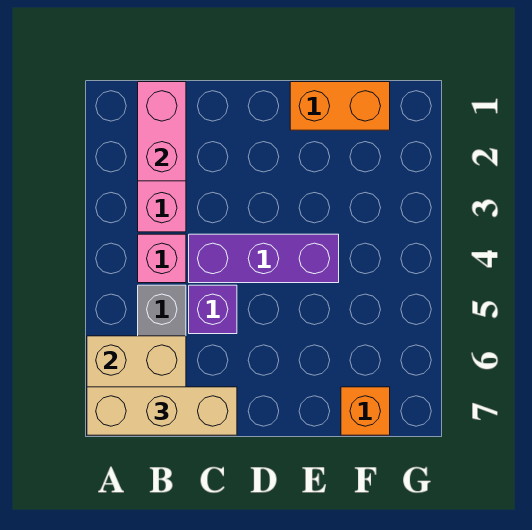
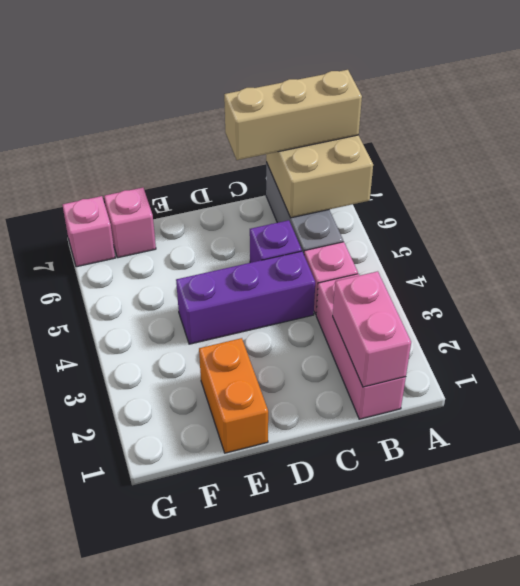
orange 1x2 brick [290,82,390,130] -> orange 1x2 brick turned to [199,338,268,453]
orange 1x1 brick [341,387,390,435] -> pink 1x1 brick [104,188,156,258]
none -> pink 1x1 brick [63,196,115,267]

